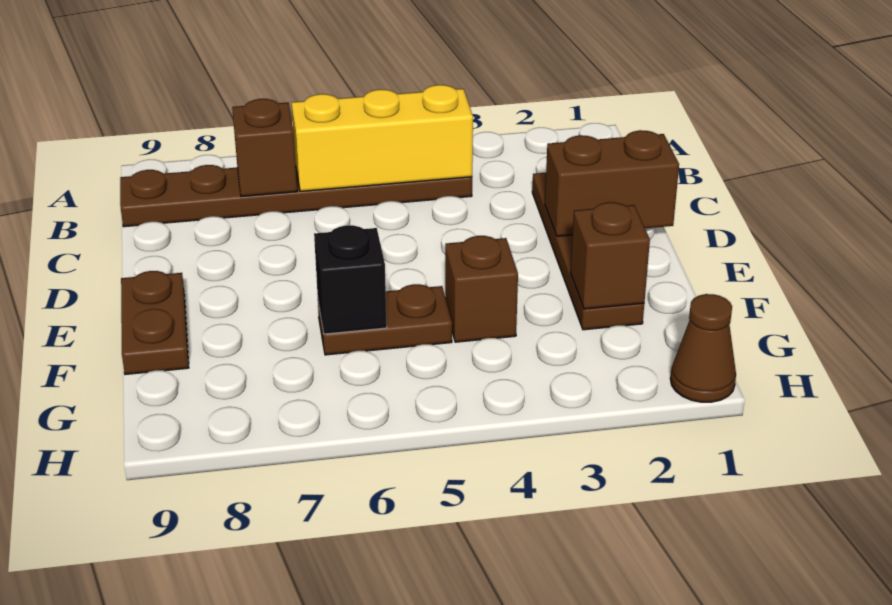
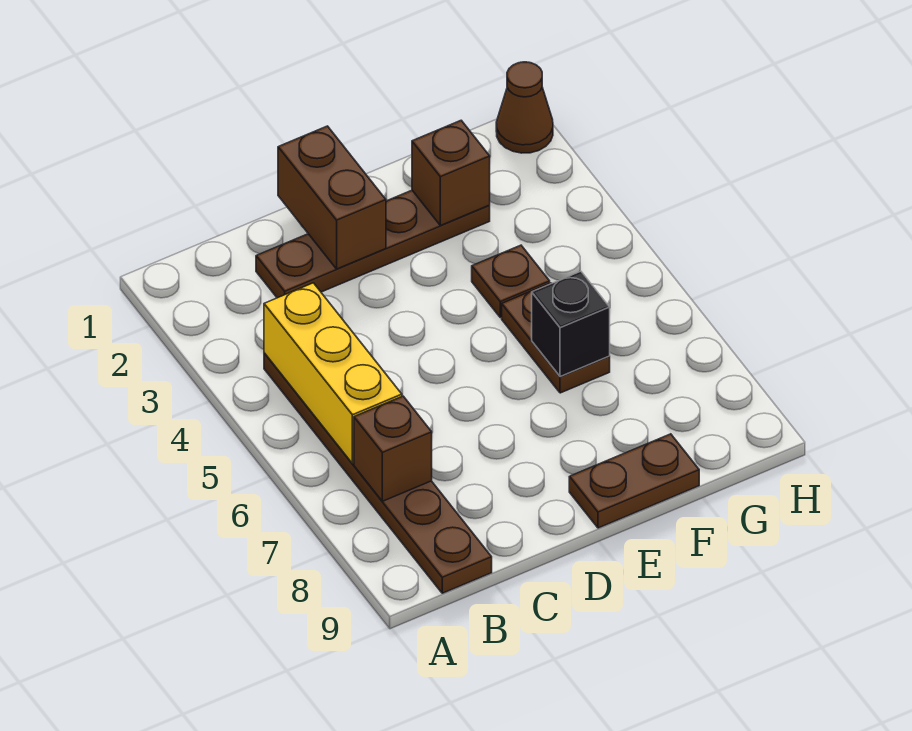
brown 1x1 brick [445,236,518,342] -> brown 1x1 plate [472,245,550,317]

